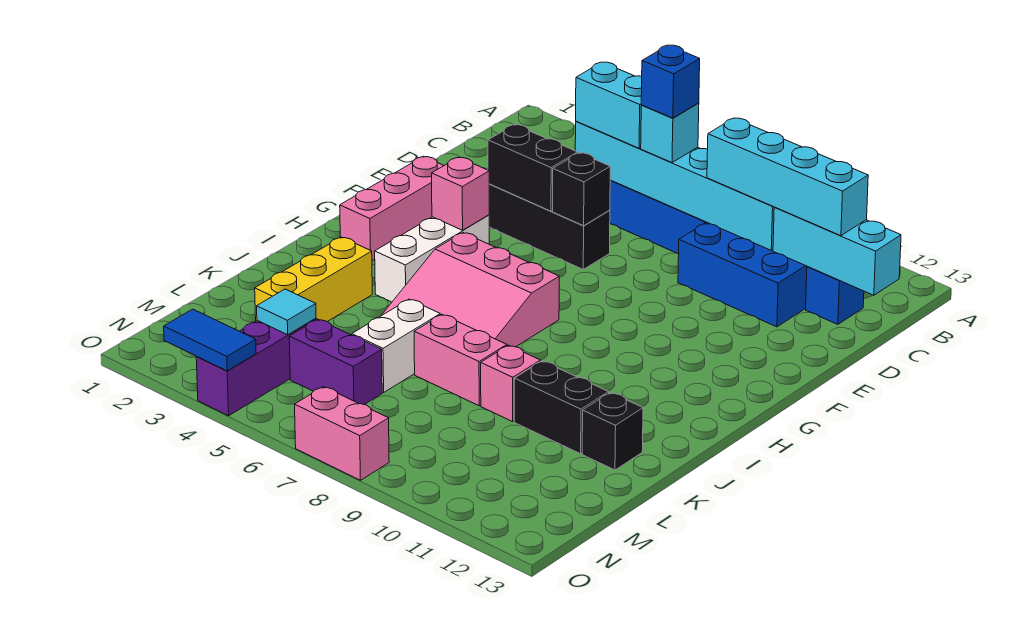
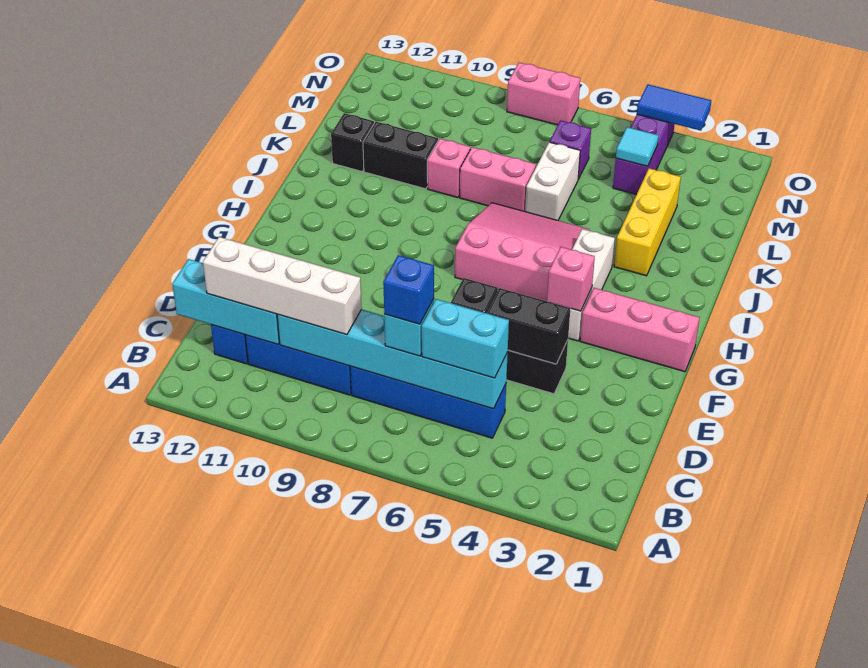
cyan 1x4 brick [707,118,868,236] -> white 1x4 brick [203,237,362,335]
pink 1x3 brick [340,156,444,261] -> pink 1x3 brick turned to [580,288,700,372]
purple 1x2 brick [289,319,382,405] -> purple 1x1 brick [550,121,591,179]

